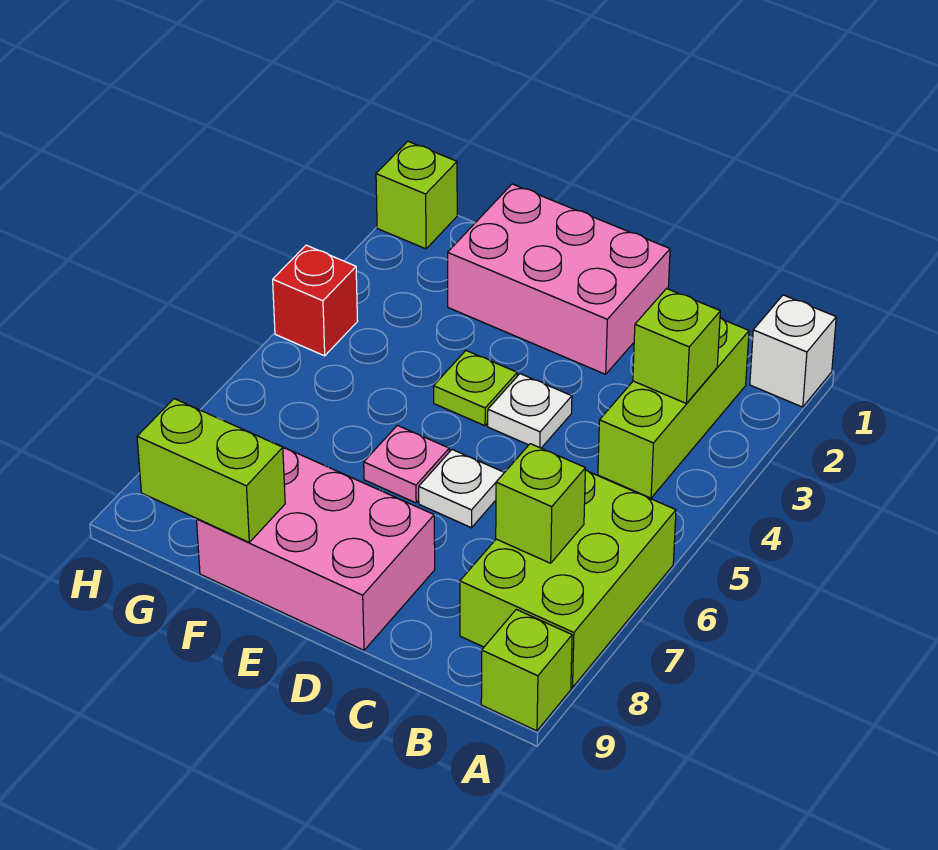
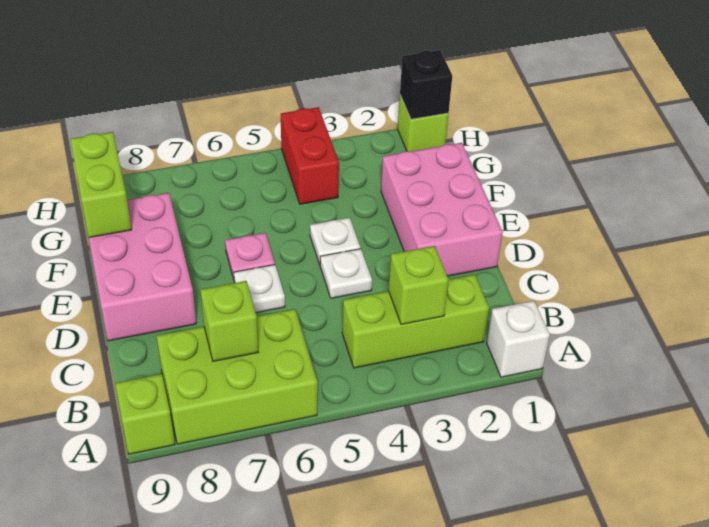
lime 1x1 plate [434,351,517,426] -> white 1x1 plate [310,218,360,265]
none -> black 1x1 brick [400,50,452,119]
red 1x1 brick [273,245,358,356] -> red 1x2 brick [281,107,339,204]

